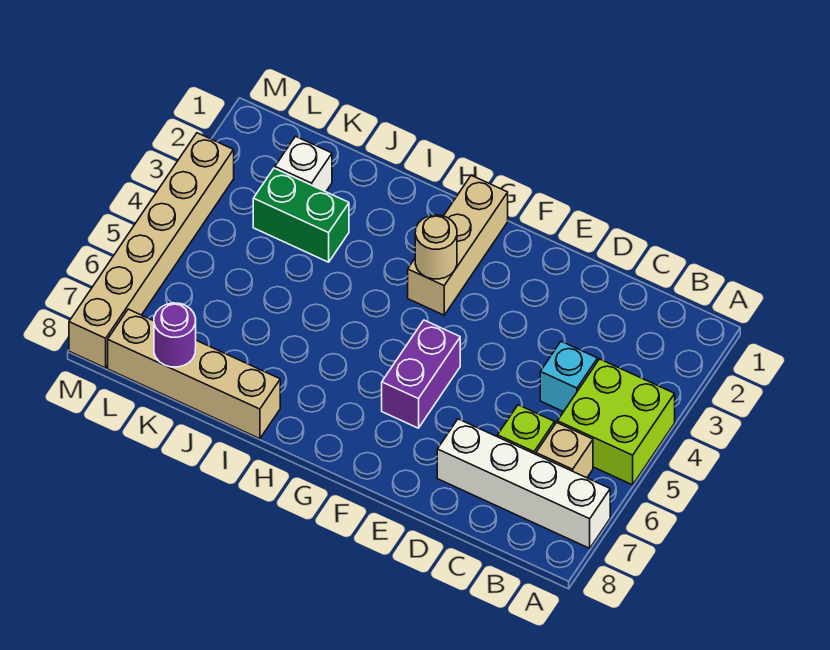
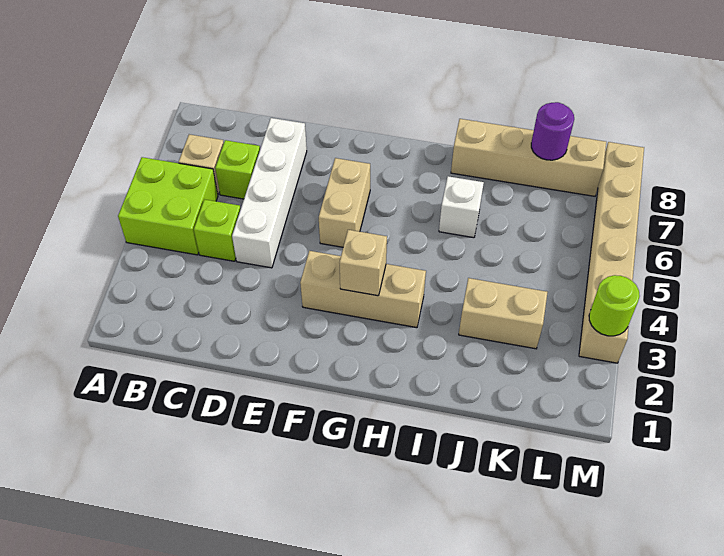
white 1x4 brick [437,419,610,548] -> white 1x4 brick turned to [232,118,307,268]
cyan 1x1 brick [540,341,598,412] -> lime 1x1 brick [194,199,241,261]
purple 1x2 brick [382,320,460,428] -> tan 1x2 brick [319,158,370,247]
tan 1x3 brick [408,175,508,315] -> tan 1x3 brick turned to [300,251,426,328]
tan 1x1 round brick [415,215,457,279] -> tan 1x1 brick [339,230,387,296]
green 1x2 brick [253,168,349,262] -> tan 1x2 brick [459,278,548,349]
white 1x1 brick [275,136,332,192] -> white 1x1 brick moved to [439,176,484,238]
none -> lime 1x1 round brick [589,275,640,336]

